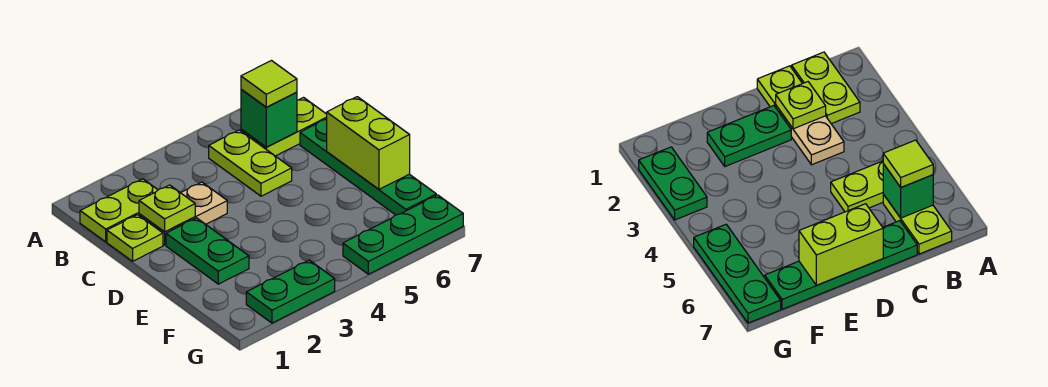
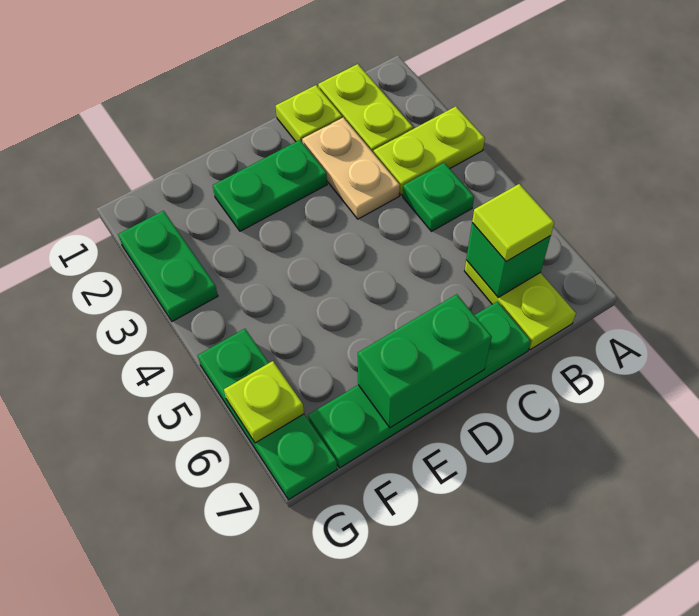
none -> green 1x1 plate [403,163,474,231]
lime 1x2 plate [209,130,292,196] -> lime 1x2 plate moved to [374,106,485,195]
lime 1x1 plate [139,185,195,232] -> lime 1x1 plate moved to [224,361,304,443]
lime 1x2 brick [327,97,410,189] -> green 1x2 brick [358,294,492,428]

